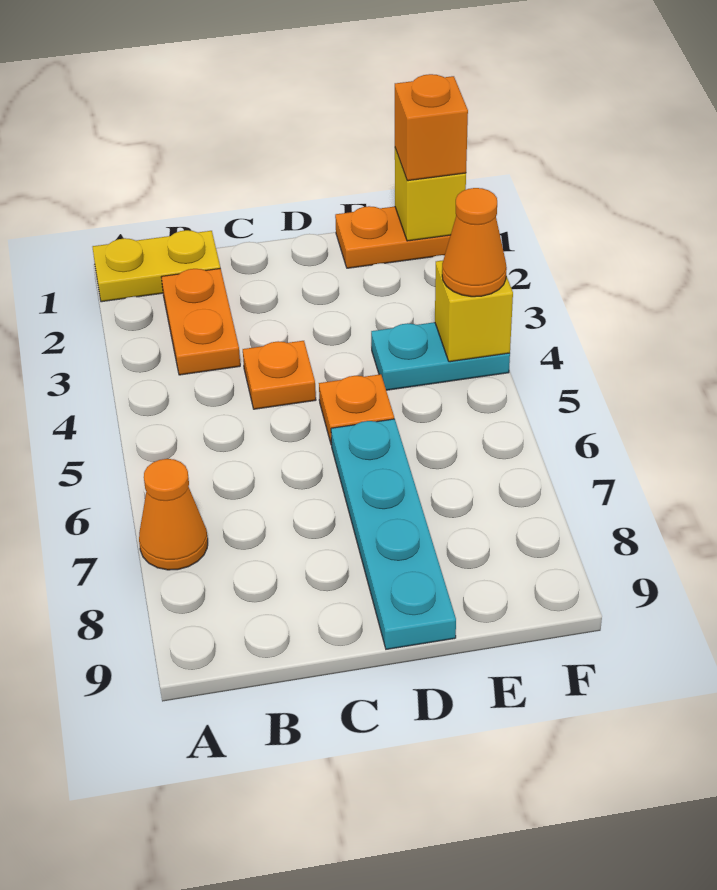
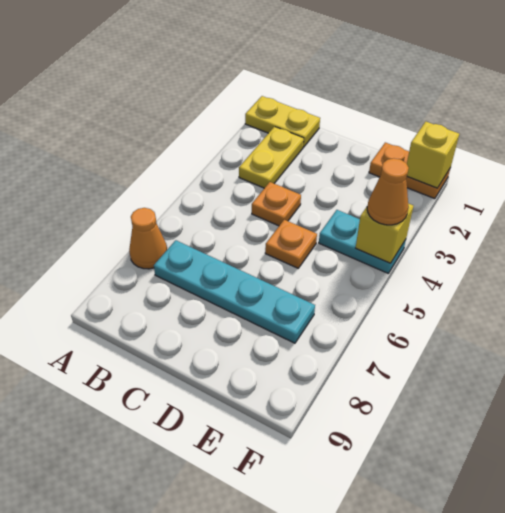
orange 1x2 plate [161,268,240,375] -> yellow 1x2 plate [239,127,304,188]
cyan 1x4 plate [331,419,456,649] -> cyan 1x4 plate turned to [154,240,315,343]
orange 1x1 brick [395,74,468,181] -> none

